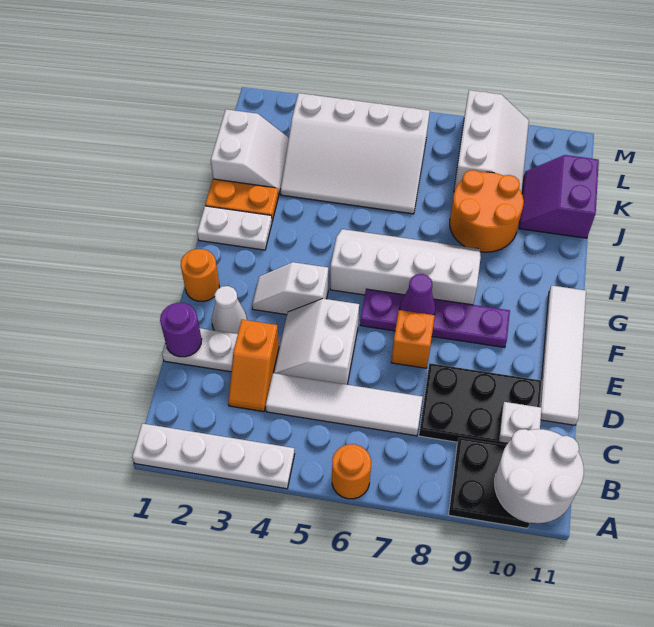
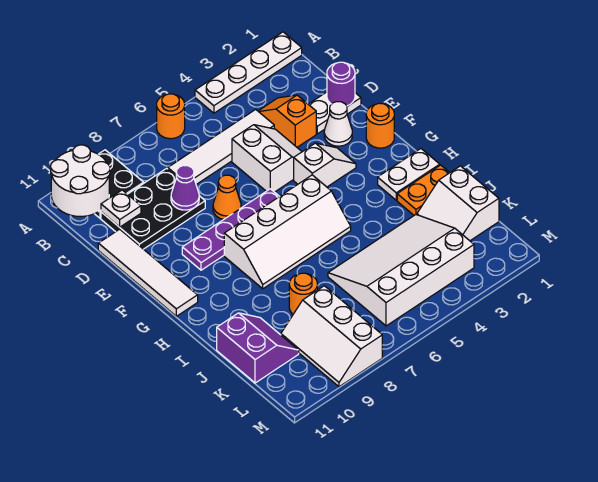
orange 1x1 brick [391,310,435,368] -> orange 1x1 cone [213,175,241,220]
purple 1x1 cone [400,274,435,315] -> purple 1x1 cone moved to [171,165,199,210]
orange 2x2 round brick [450,170,524,252] -> orange 1x1 round brick [289,273,318,314]

